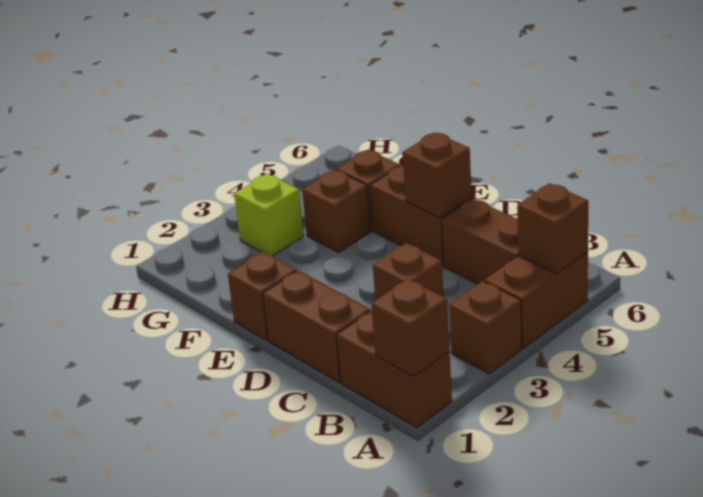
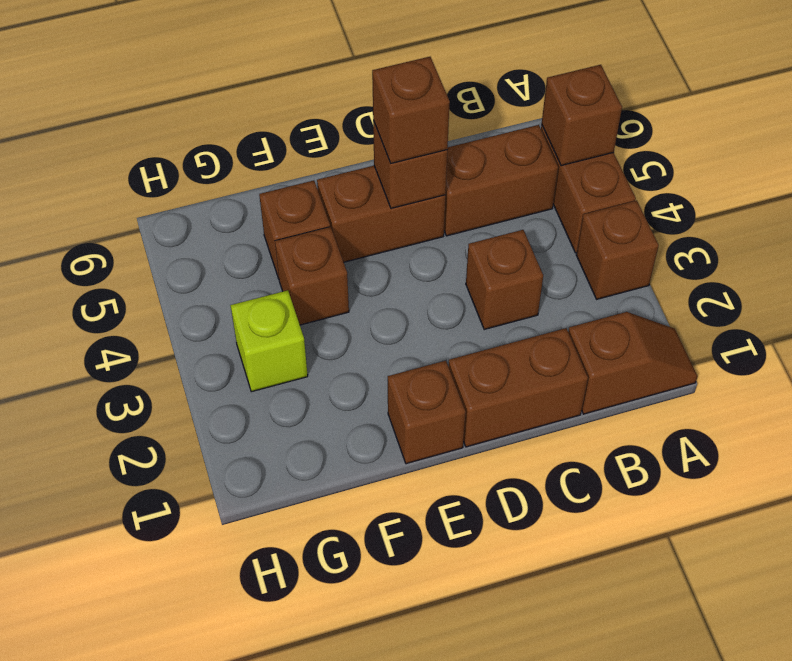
brown 1x2 brick [337,311,452,427] -> brown 1x2 slope [568,312,697,414]
brown 1x1 brick [371,279,449,376] -> brown 1x1 brick moved to [372,57,450,163]

